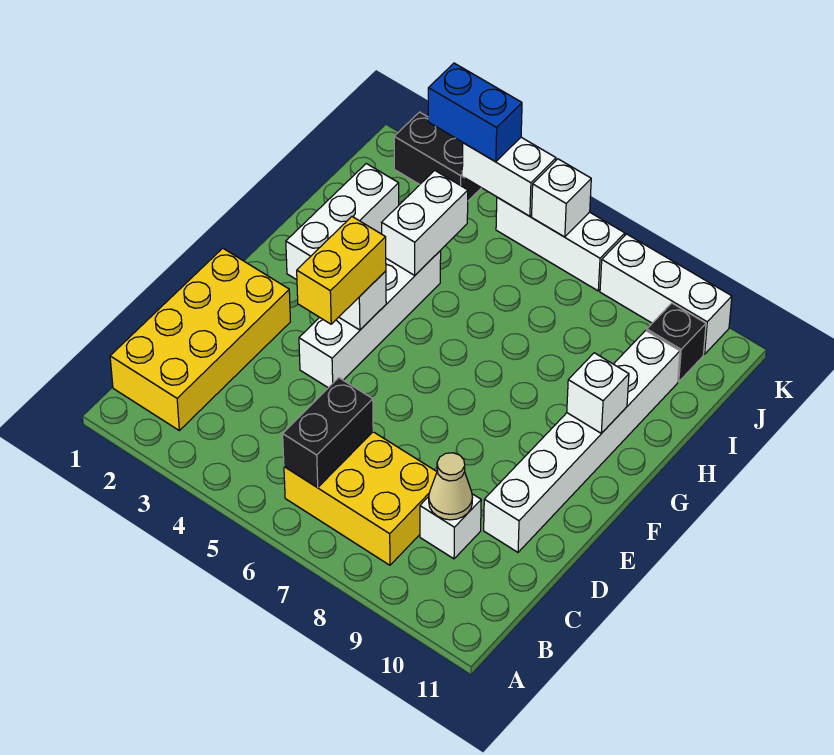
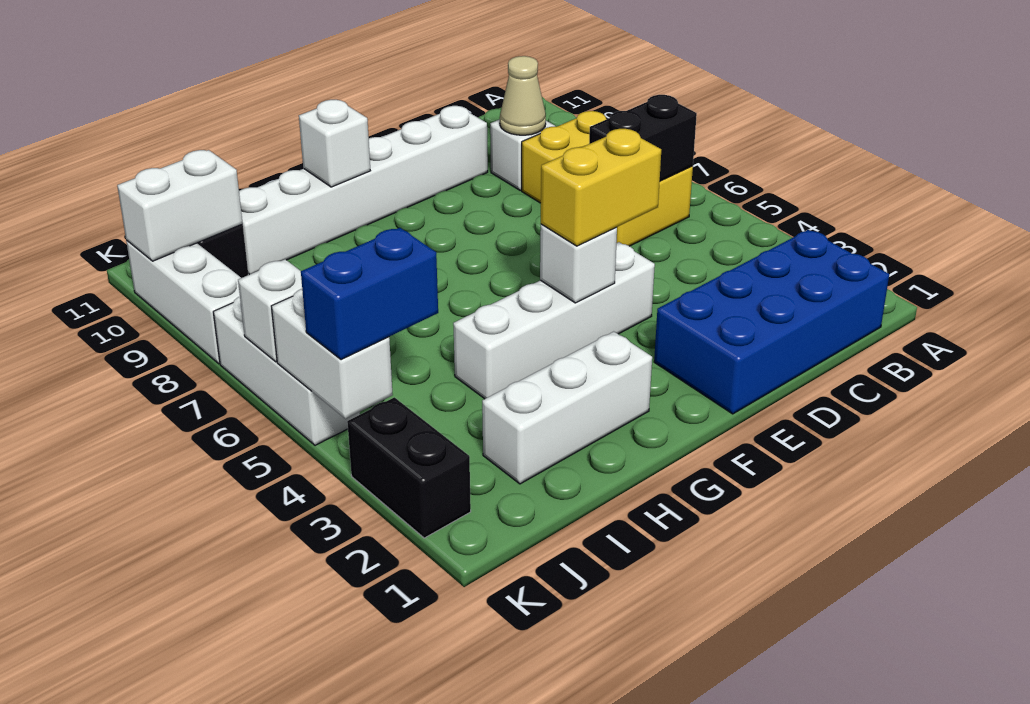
yellow 2x4 brick [110,248,291,430] -> blue 2x4 brick [654,230,889,414]
white 1x2 brick [382,170,468,275] -> white 1x2 brick moved to [117,150,243,261]
blue 1x2 brick [428,63,522,162] -> blue 1x2 brick turned to [301,228,438,360]

